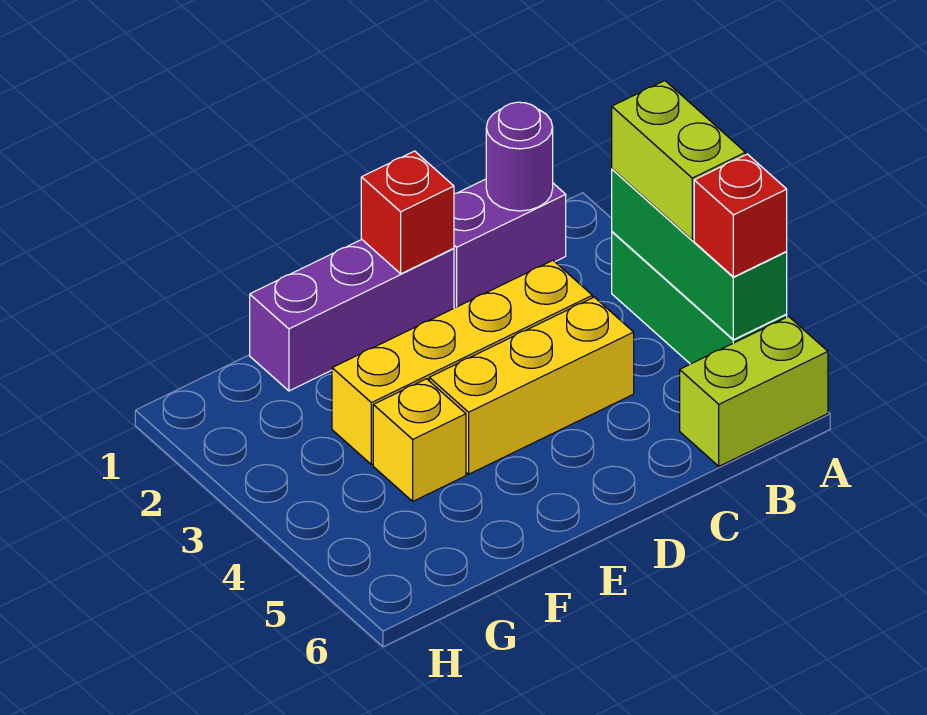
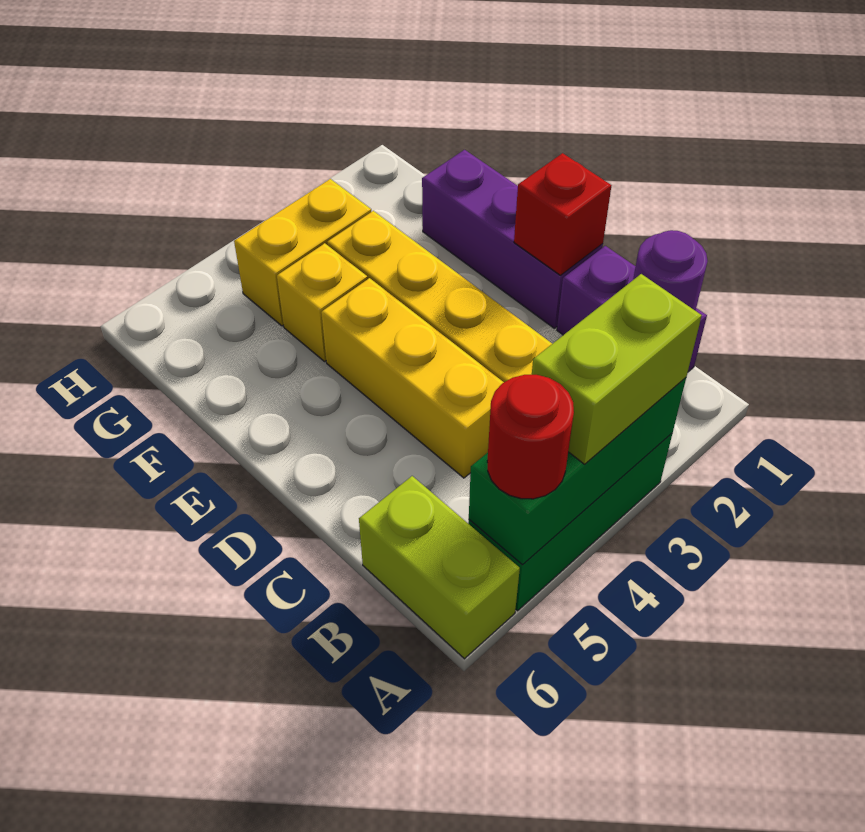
red 1x1 brick [694,154,787,277] -> red 1x1 round brick [487,375,574,499]
none -> yellow 1x2 brick [234,179,371,326]

